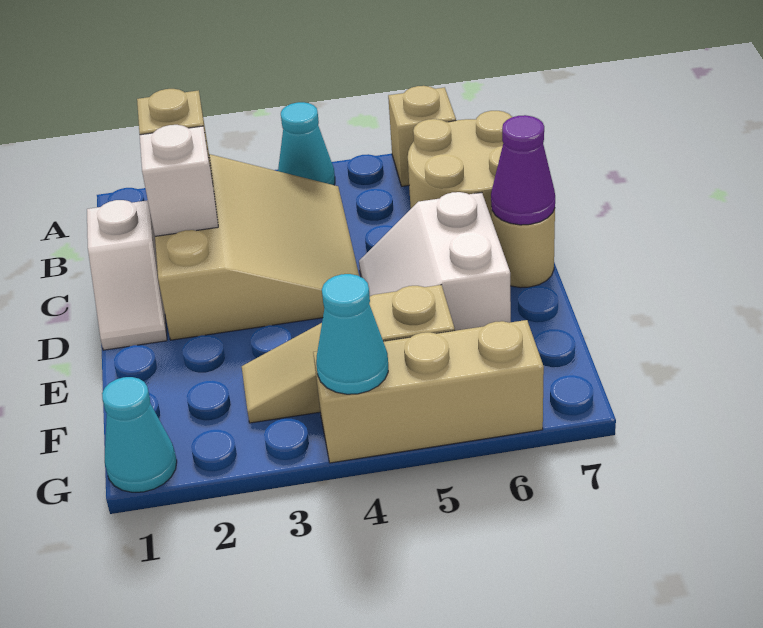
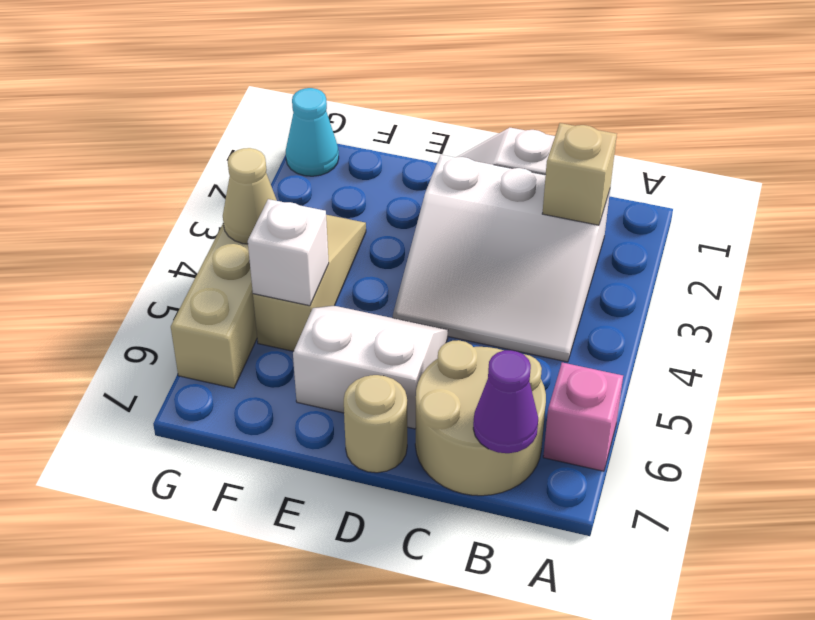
cyan 1x1 cone [278,102,335,185] -> none
tan 1x1 brick [388,86,456,186] -> pink 1x1 brick [543,363,623,471]
tan 3x3 slope [155,154,359,340] -> white 3x3 slope [393,155,610,362]
white 1x1 brick [140,125,218,236] -> white 1x1 brick moved to [248,199,329,306]
purple 1x1 cone [491,115,555,225] -> purple 1x1 cone moved to [473,350,538,453]
cyan 1x1 cone [316,274,388,394] -> tan 1x1 cone [223,148,277,244]

